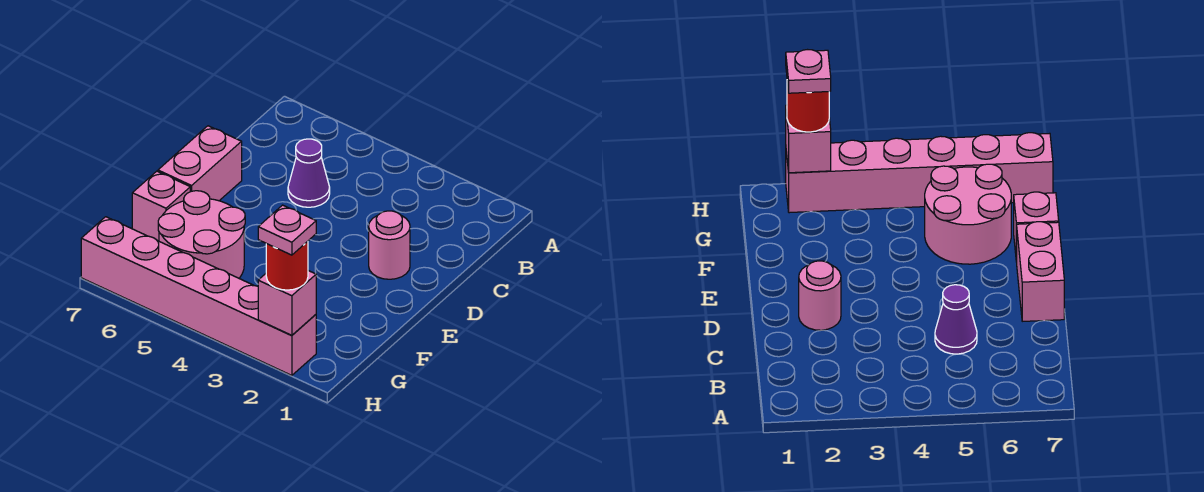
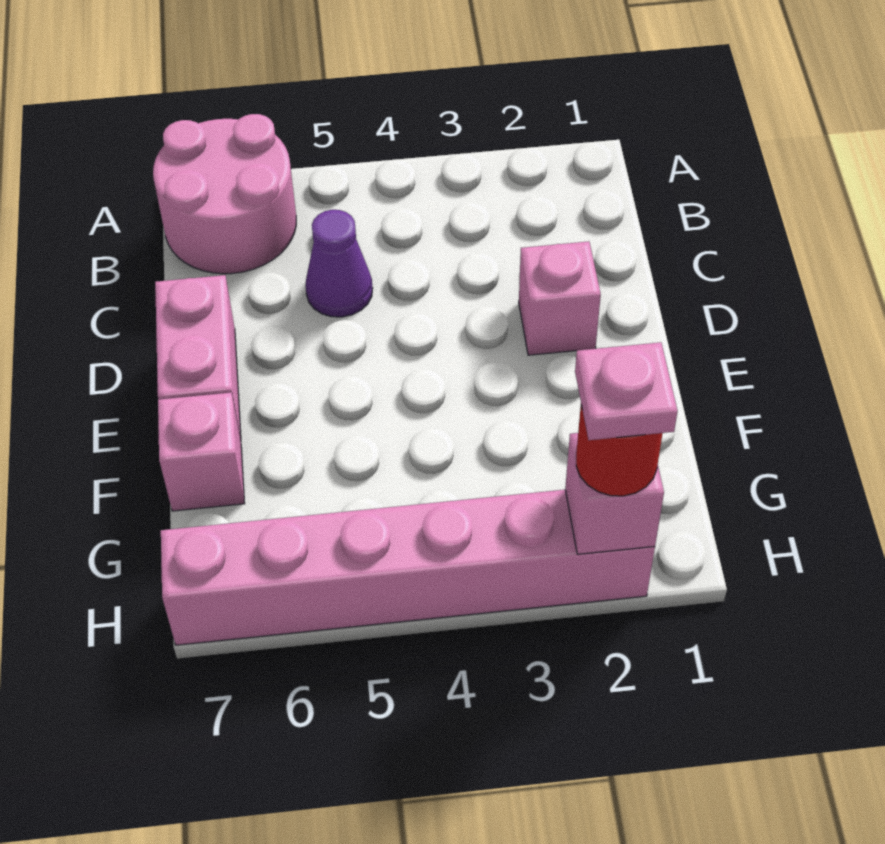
pink 1x1 round brick [369,211,410,279] -> pink 1x1 brick [519,241,601,355]
pink 2x2 round brick [158,191,245,278] -> pink 2x2 round brick moved to [153,114,296,274]

